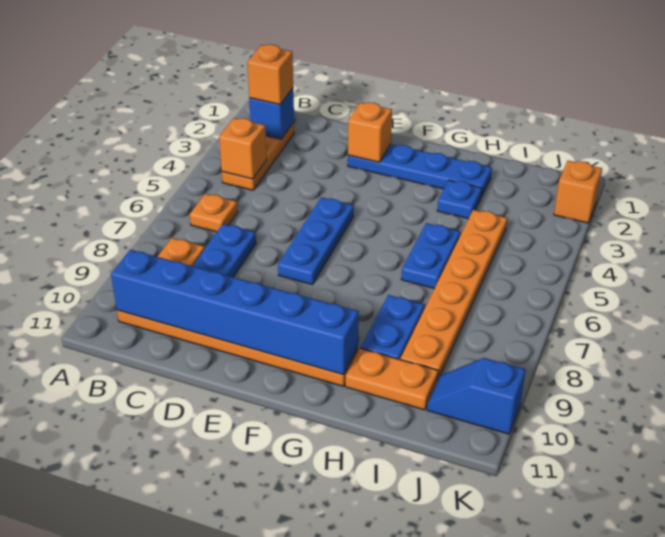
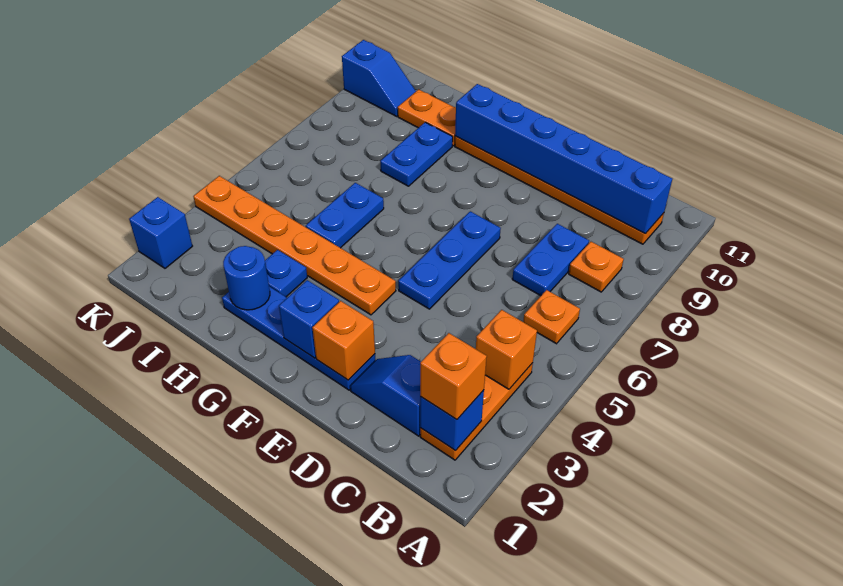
none -> blue 1x2 slope [350,355,421,436]
none -> blue 1x1 brick [279,280,339,358]
none -> blue 1x1 round brick [223,246,270,310]
orange 1x6 plate [400,210,507,379] -> orange 1x6 plate turned to [193,176,396,315]
orange 1x1 brick [554,161,602,223] -> blue 1x1 brick [129,197,192,268]

